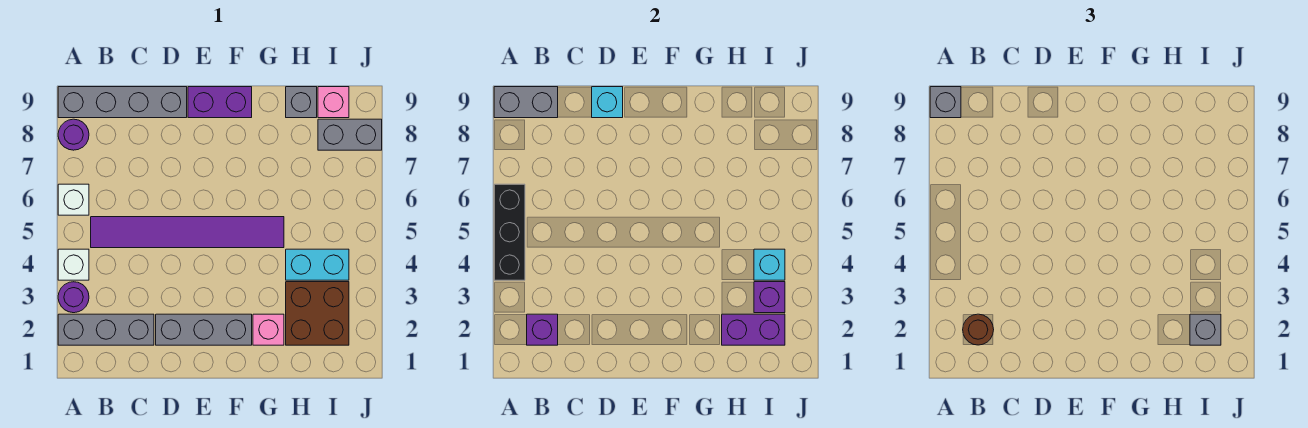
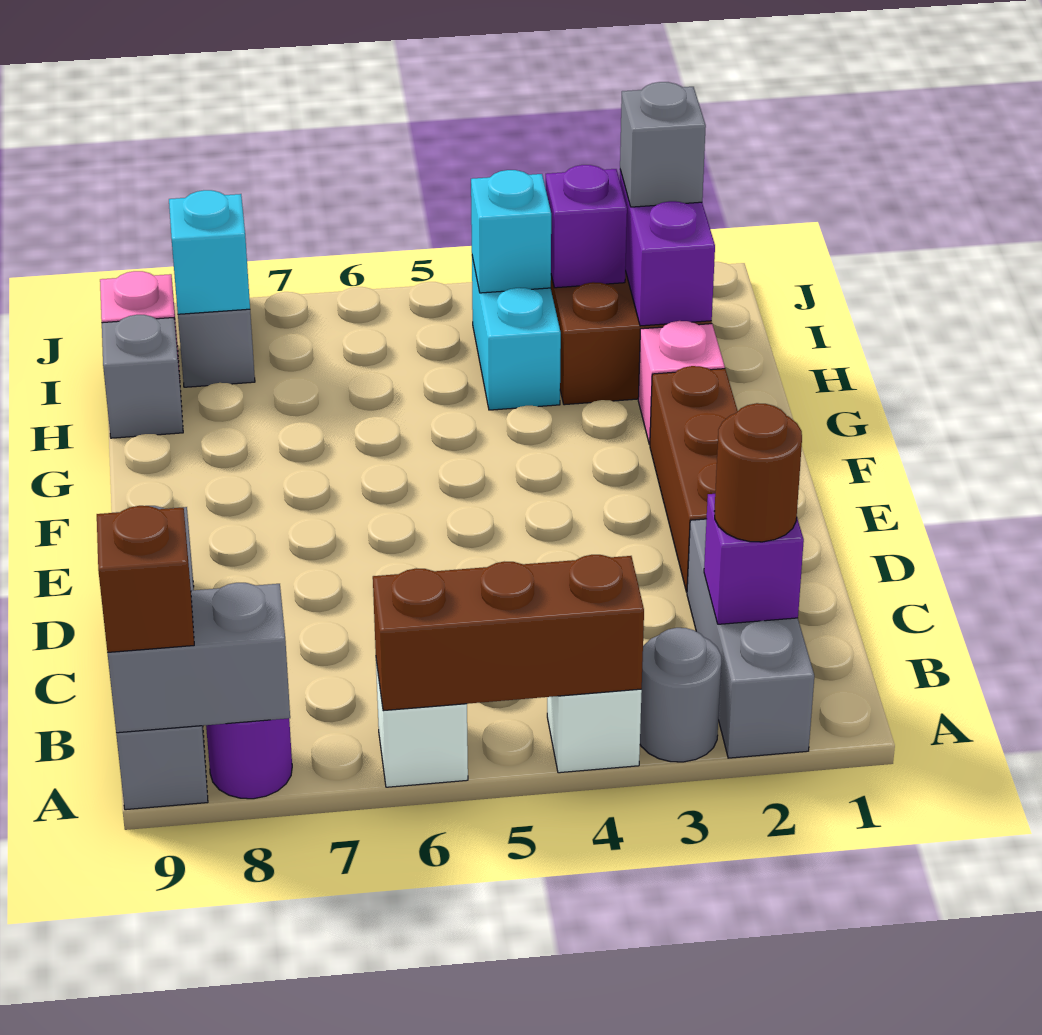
purple 1x1 round brick [58,282,89,313] -> grey 1x1 round brick [640,628,721,762]
black 1x3 brick [494,184,525,280] -> brown 1x3 brick [373,555,644,711]
grey 1x2 brick [494,87,558,118] -> grey 1x2 brick turned to [107,583,290,733]
grey 1x1 brick [930,87,961,118] -> brown 1x1 brick [97,506,194,652]
purple 1x6 tile [91,217,284,248] -> none
grey 1x3 brick [156,314,252,345] -> brown 1x3 brick [650,366,738,592]
cyan 1x1 brick [592,87,623,118] -> cyan 1x1 brick moved to [169,190,250,314]
purple 1x2 brick [188,87,252,118] -> none

